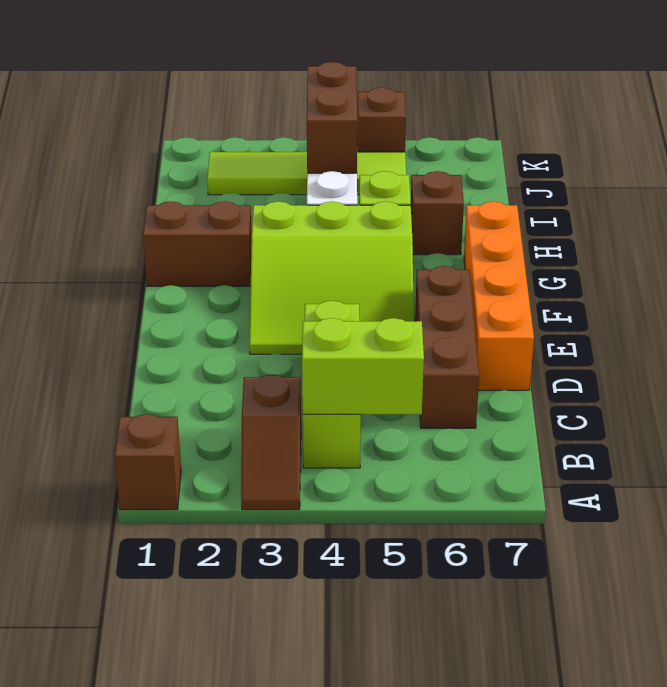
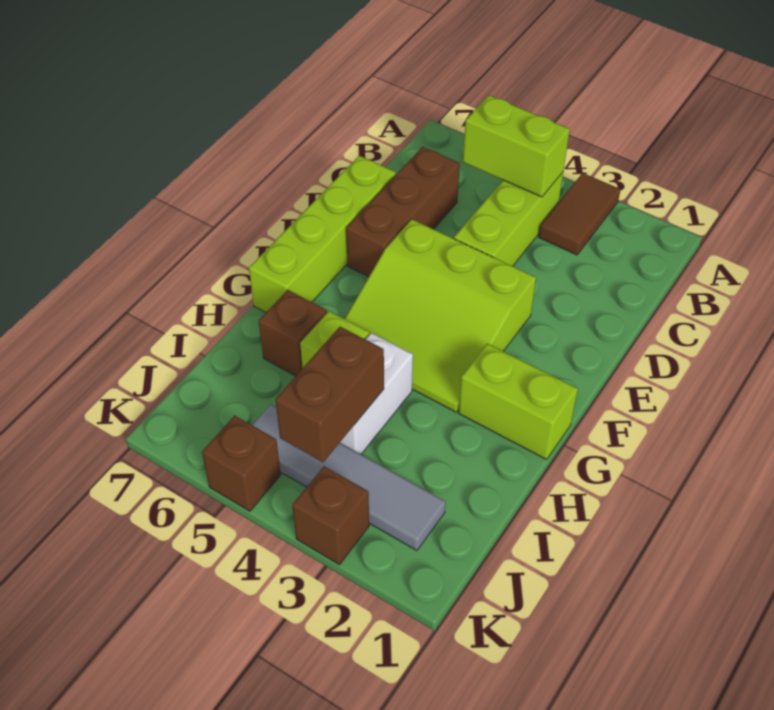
brown 1x1 brick [114,414,181,510] -> brown 1x1 brick moved to [292,466,369,565]
brown 1x2 slope [241,374,301,510] -> brown 1x2 tile [539,173,621,255]
orange 1x4 brick [464,201,534,390] -> lime 1x4 brick [249,156,396,312]
lime 3x3 slope [249,201,414,354] -> lime 3x3 slope turned to [345,219,536,412]
brown 1x2 brick [143,201,252,286] -> lime 1x2 brick [459,344,578,459]
lime 1x4 tile [207,152,406,195] -> grey 1x4 tile [252,404,446,551]

